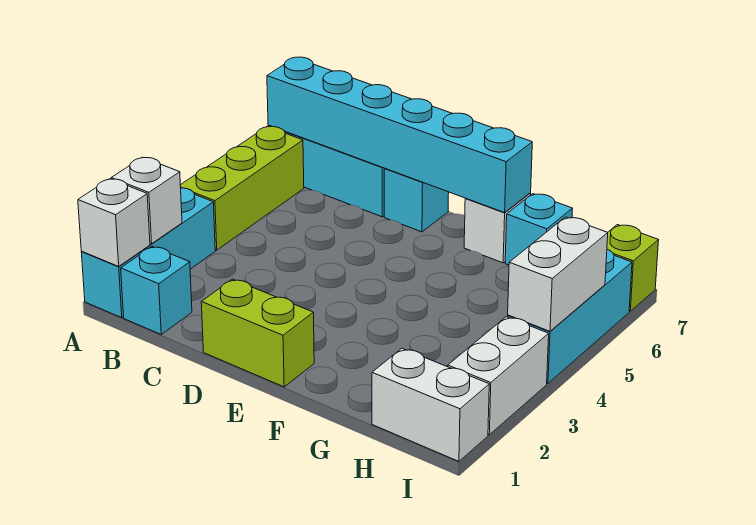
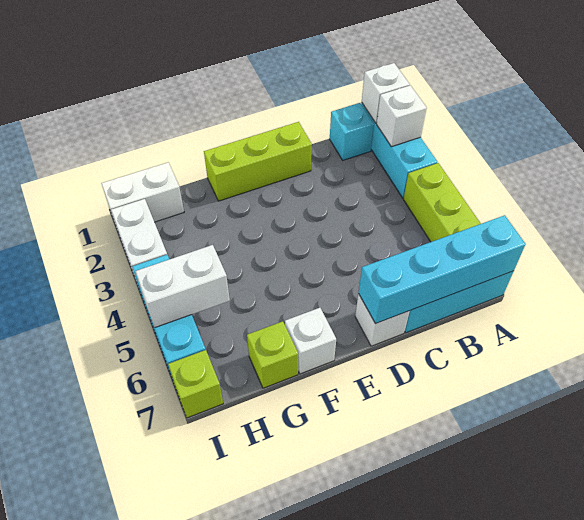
cyan 1x6 brick [267,57,532,213] -> cyan 1x4 brick [359,215,526,324]
lime 1x2 brick [201,279,314,387] -> lime 1x3 brick [204,122,312,201]
cyan 1x1 brick [384,169,449,232] -> white 1x1 brick [355,294,410,346]
cyan 1x1 brick [505,194,573,265] -> lime 1x1 brick [247,321,298,388]
white 1x2 brick [508,217,608,331] -> white 1x2 brick turned to [135,245,230,327]

